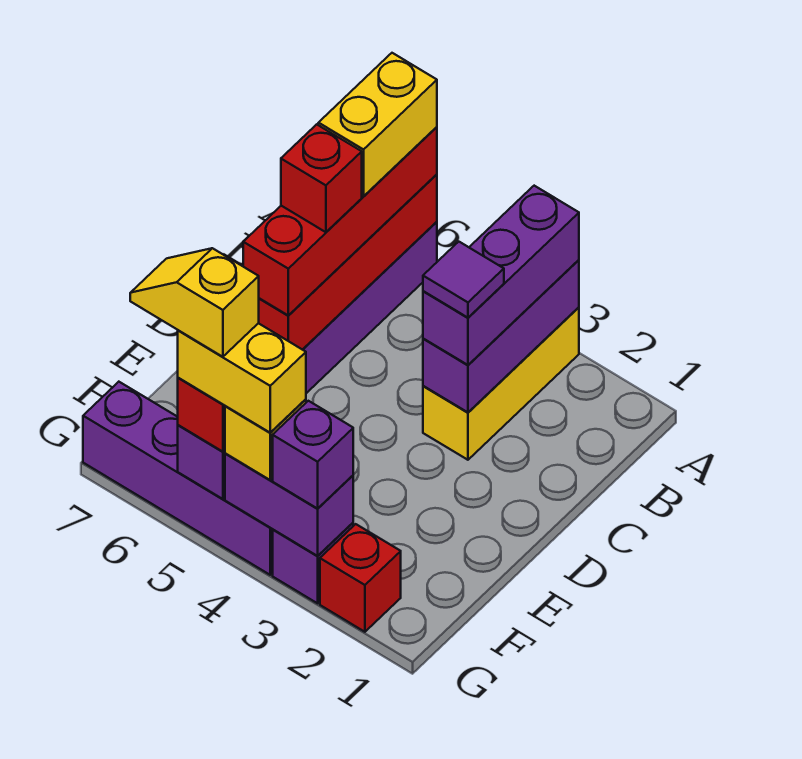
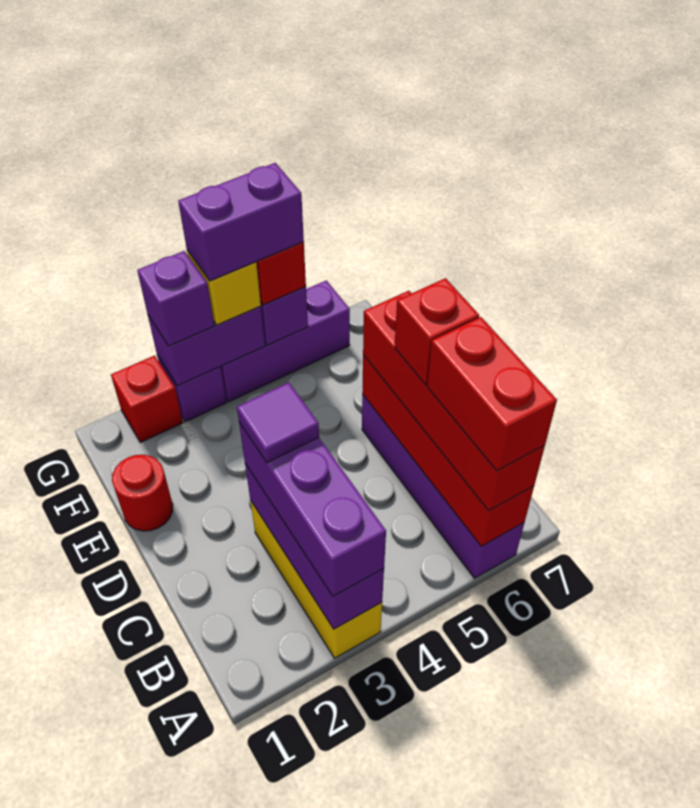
yellow 1x2 brick [318,53,437,196] -> red 1x2 brick [427,317,557,471]
none -> red 1x1 round brick [112,455,173,531]
purple 1x4 brick [83,382,273,575] -> purple 1x3 brick [221,280,350,401]
yellow 1x2 brick [178,323,306,433] -> purple 1x2 brick [178,163,304,281]
yellow 1x2 slope [130,248,259,357] -> none

